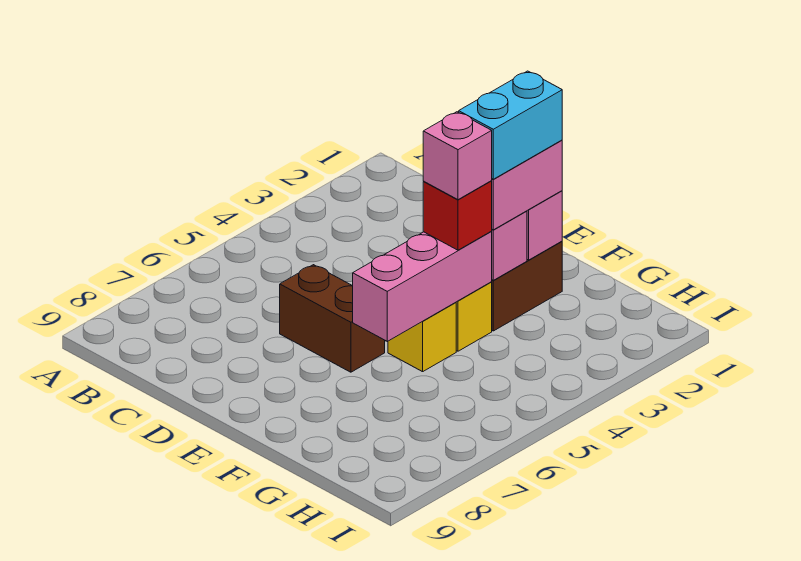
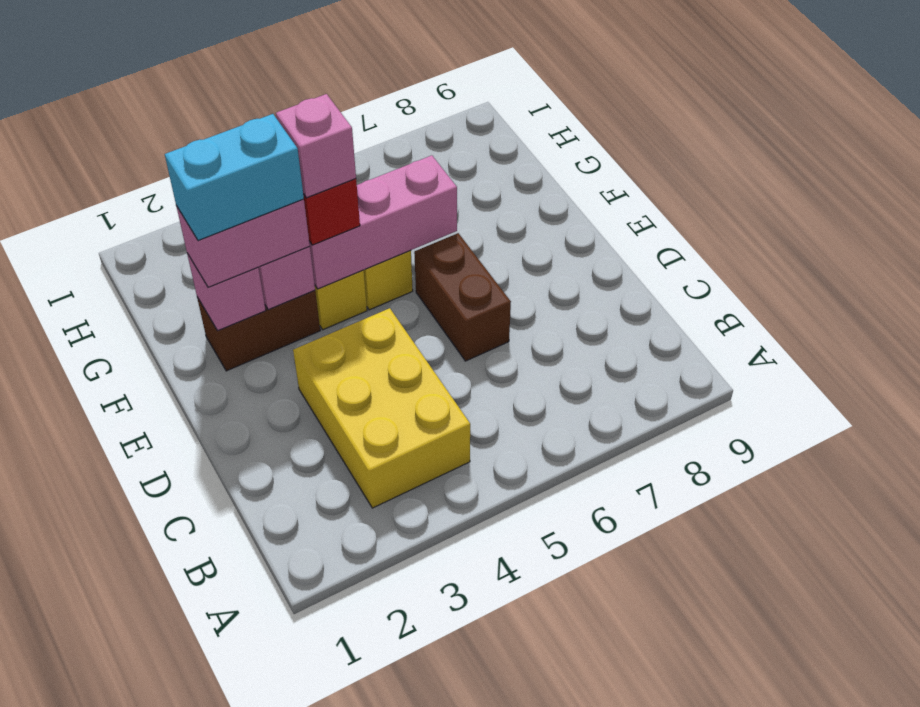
none -> yellow 2x3 brick [293,308,470,508]

